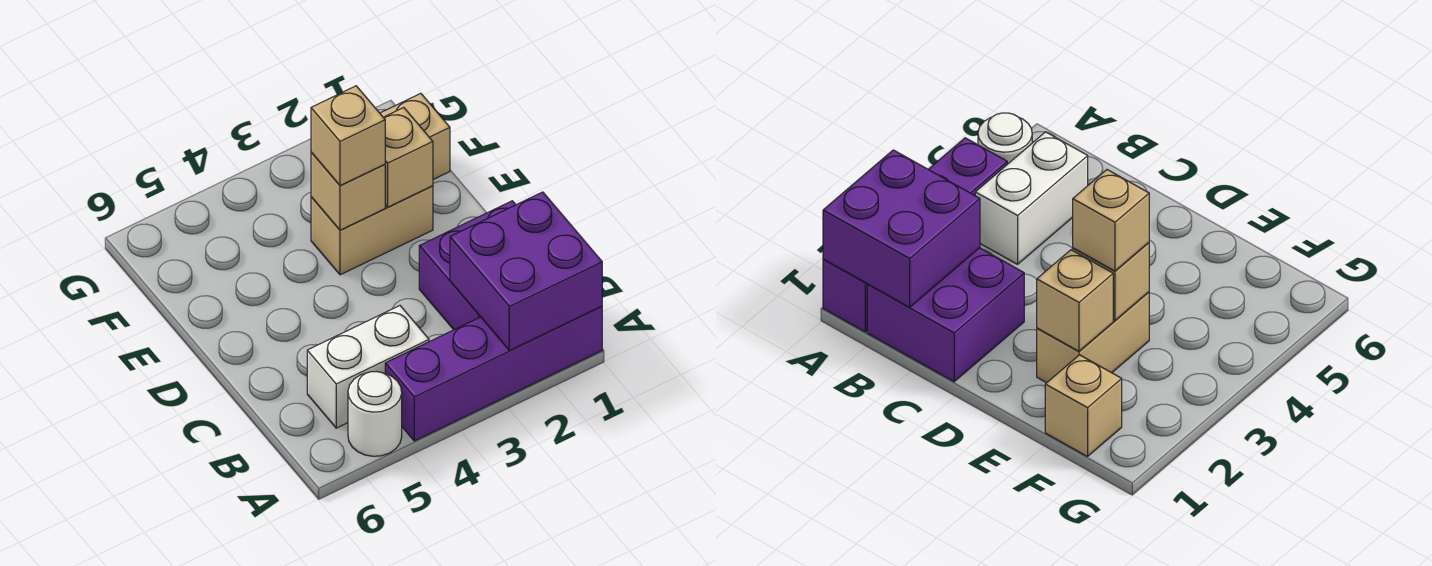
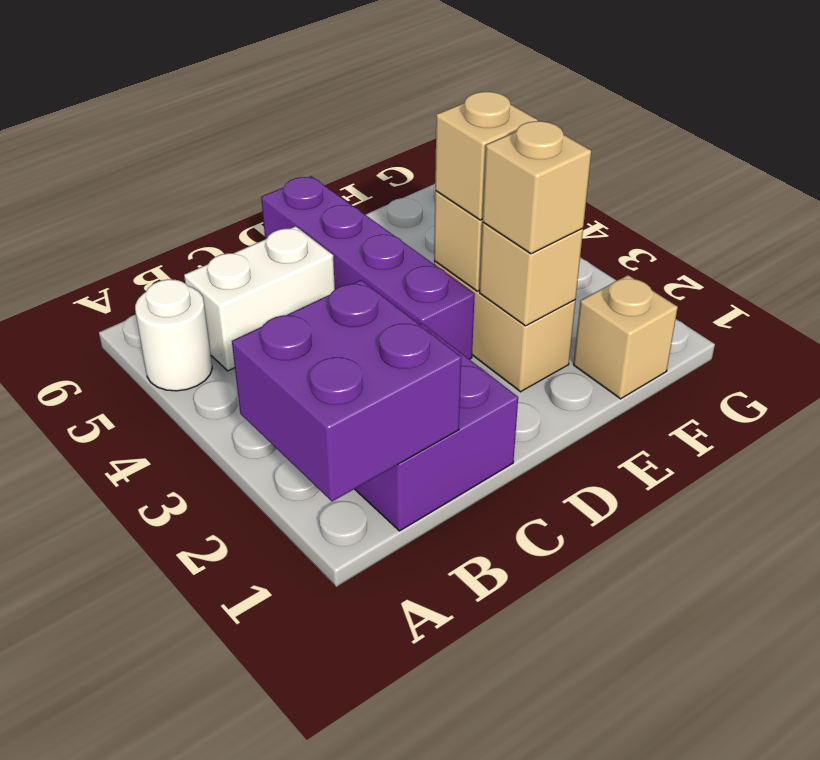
purple 1x4 brick [385,307,602,441] -> purple 1x4 brick moved to [261,176,475,359]
white 1x2 brick [307,306,429,428] -> white 1x2 brick turned to [184,226,335,371]
none -> tan 1x1 brick [483,121,591,254]

